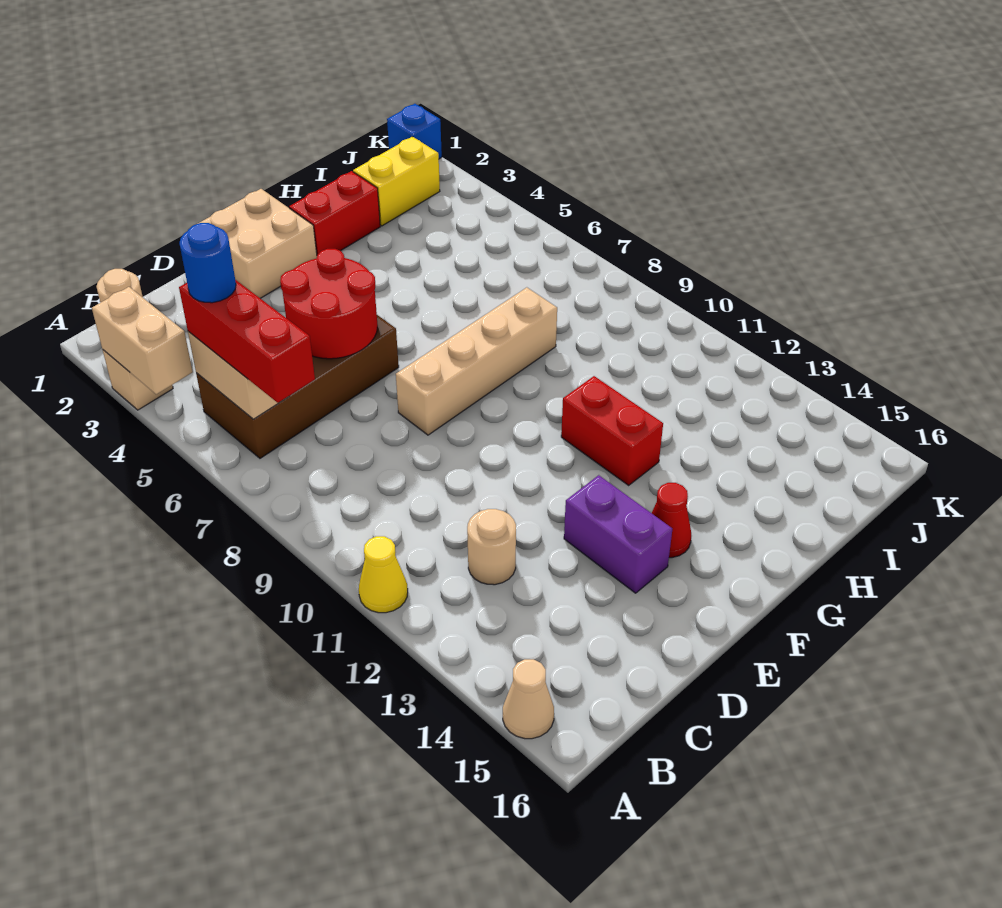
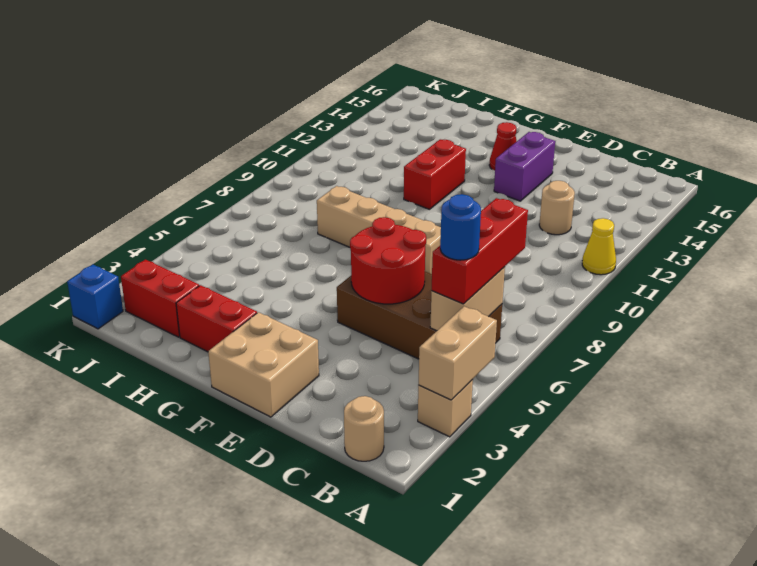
tan 1x1 cone [503,659,554,739] -> none
yellow 1x2 brick [353,137,440,226] -> red 1x2 brick [121,260,199,337]

